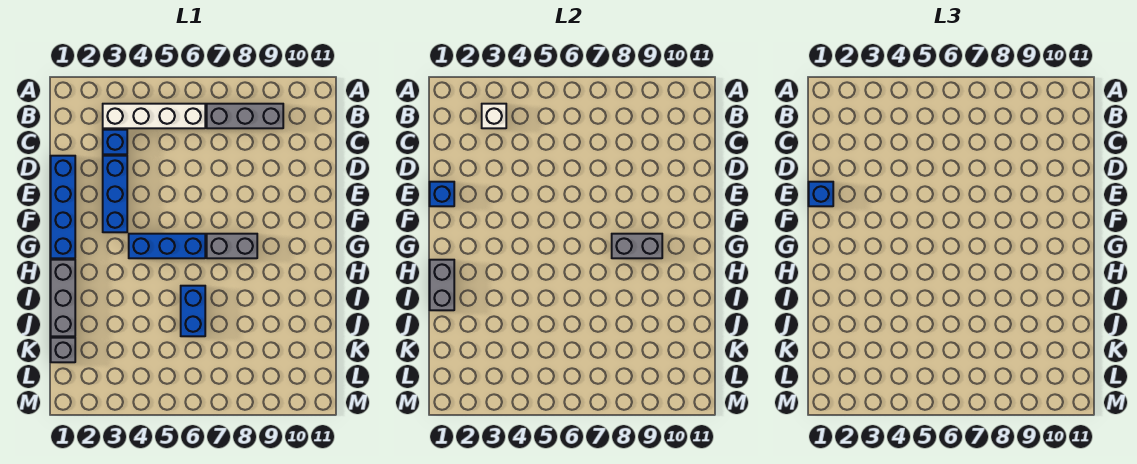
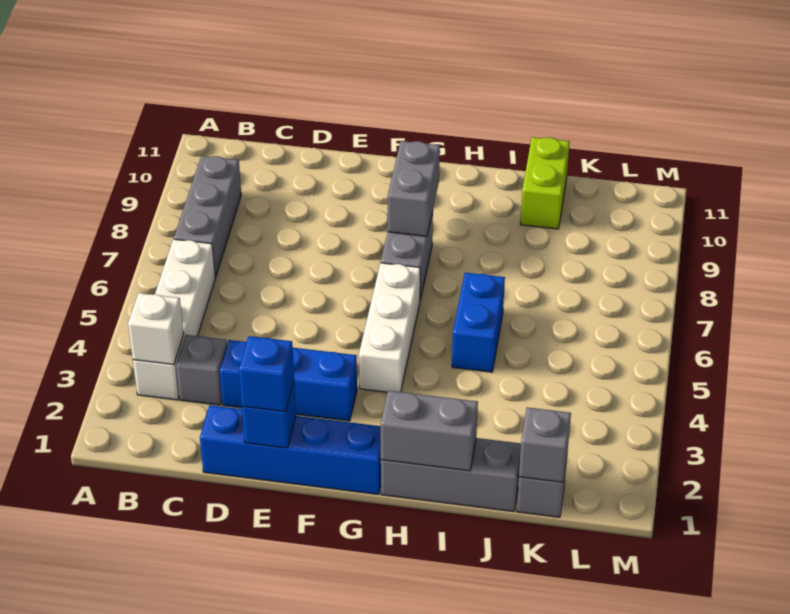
blue 1x1 brick [103,130,127,154] -> grey 1x1 brick [176,335,227,405]
blue 1x3 brick [129,234,205,258] -> white 1x3 brick [359,263,420,392]
blue 1x2 brick [181,286,205,336] -> blue 1x2 brick turned to [452,273,505,372]
none -> lime 1x2 brick [520,137,570,229]
none -> grey 1x1 brick [519,407,571,482]

